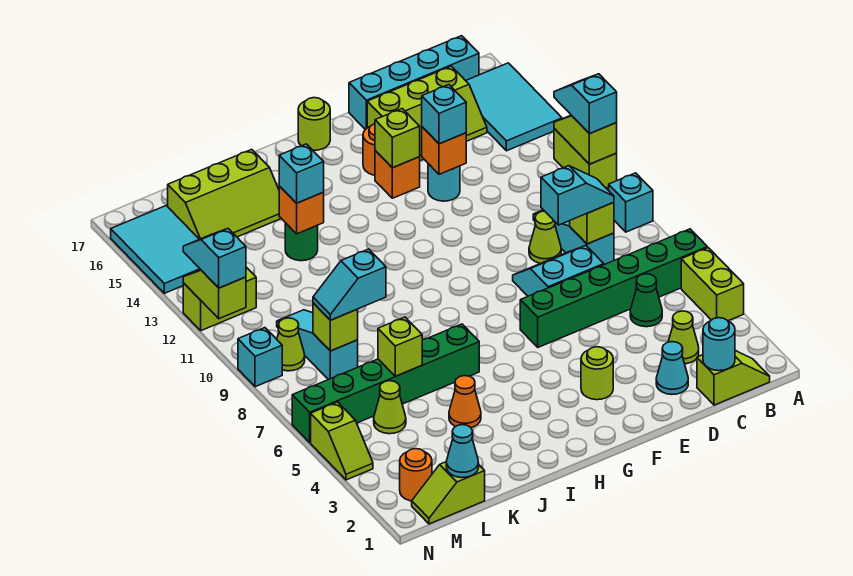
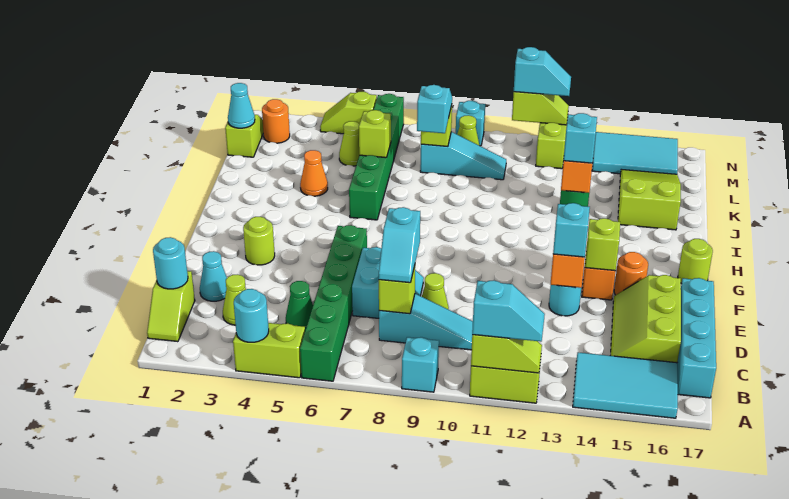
none -> cyan 1x1 round brick [234,289,269,342]
lime 2x3 slope [168,149,281,239] -> lime 2x3 slope turned to [618,169,681,230]

